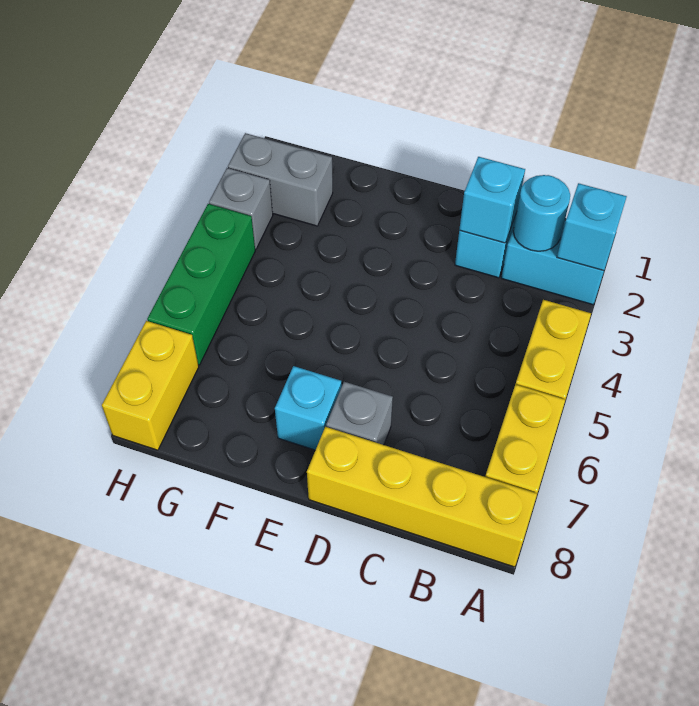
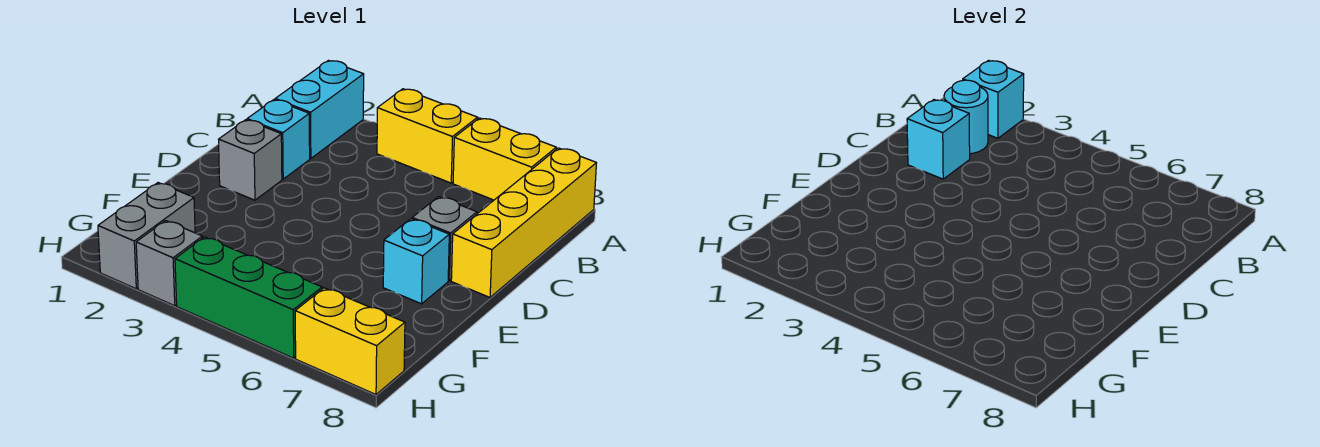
none -> grey 1x1 brick [219,120,282,200]

